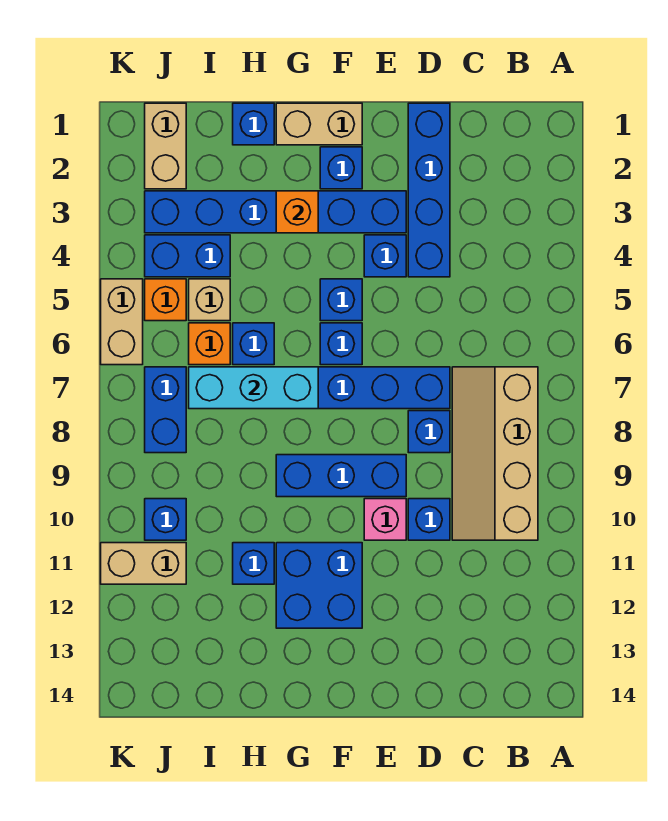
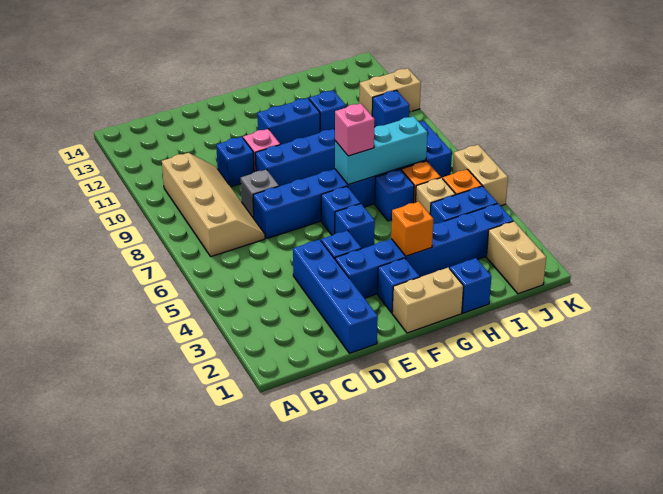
blue 1x1 brick [408,411,450,453] -> grey 1x1 brick [241,169,279,218]
blue 2x2 brick [276,543,362,628] -> blue 1x2 brick [257,98,320,145]
none -> pink 1x1 brick [335,103,375,156]

